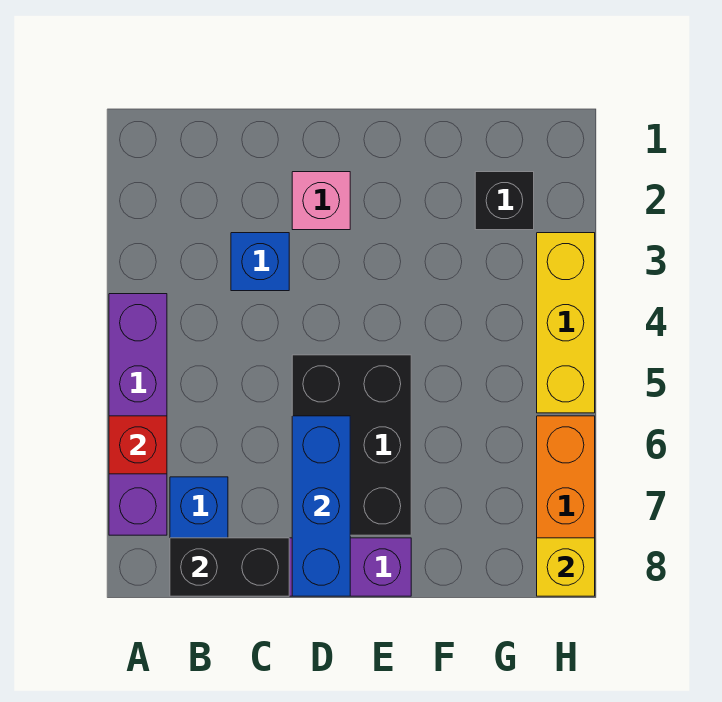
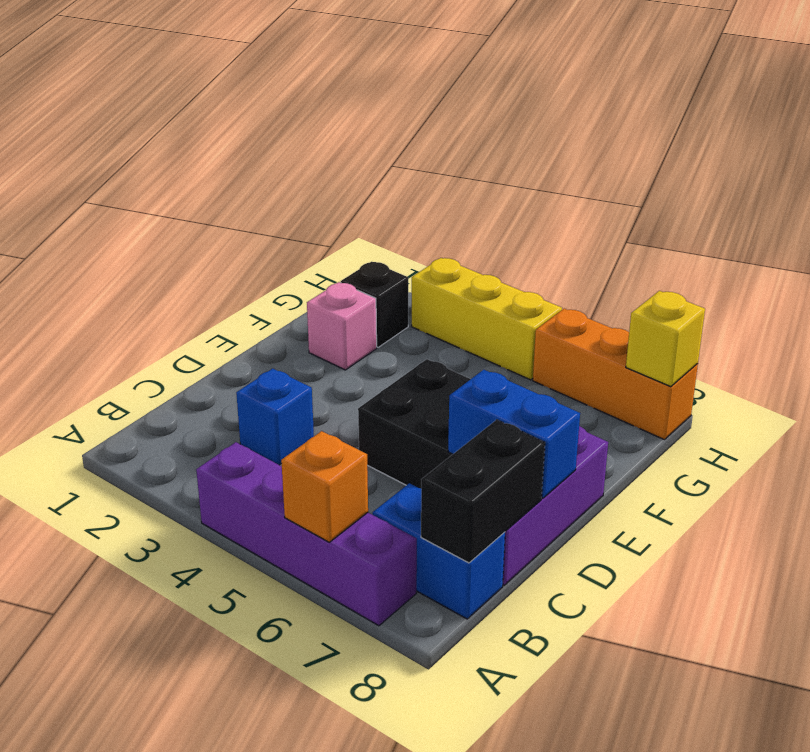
red 1x1 brick [109,416,167,474] -> orange 1x1 brick [281,431,368,542]
pink 1x1 brick [292,172,350,230] -> pink 1x1 brick moved to [307,282,377,370]
blue 1x3 brick [292,416,350,596] -> blue 1x2 brick [448,370,580,498]

